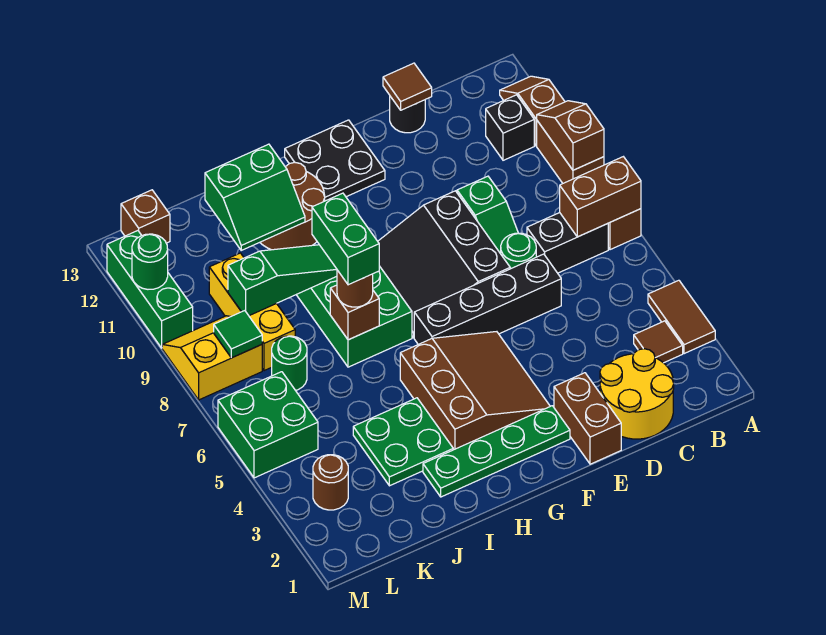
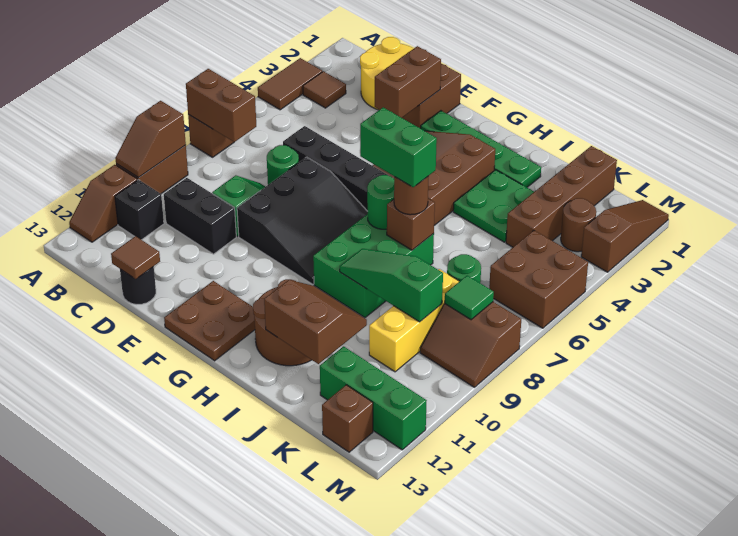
black 1x2 brick [527,213,608,273] -> black 1x2 brick moved to [164,178,236,254]
none -> brown 1x2 brick [375,46,441,118]
black 2x2 plate [285,120,385,201] -> brown 2x2 plate [164,281,255,361]
green 1x2 brick [312,193,379,285] -> green 1x2 brick turned to [360,107,437,187]
green 2x2 slope [205,144,305,250] -> brown 2x2 slope [264,280,367,364]
none -> brown 1x4 brick [506,146,617,247]
green 2x2 brick [218,372,318,478] -> brown 2x2 brick [489,230,588,328]
yellow 2x2 slope [162,316,262,400] -> brown 2x2 slope [420,302,521,387]
none -> brown 1x3 slope [581,200,669,272]
green 1x3 brick [107,231,193,348] -> green 1x3 brick turned to [320,346,427,450]
green 1x1 round brick [132,234,168,289] -> green 1x1 round brick moved to [367,175,394,229]

